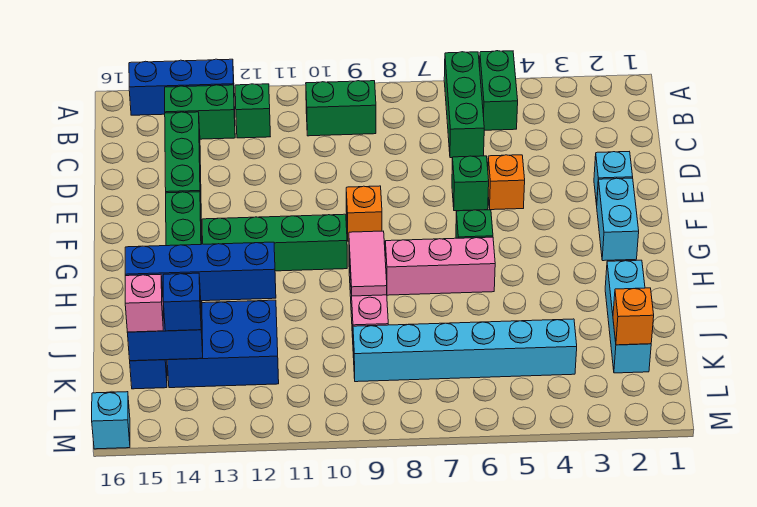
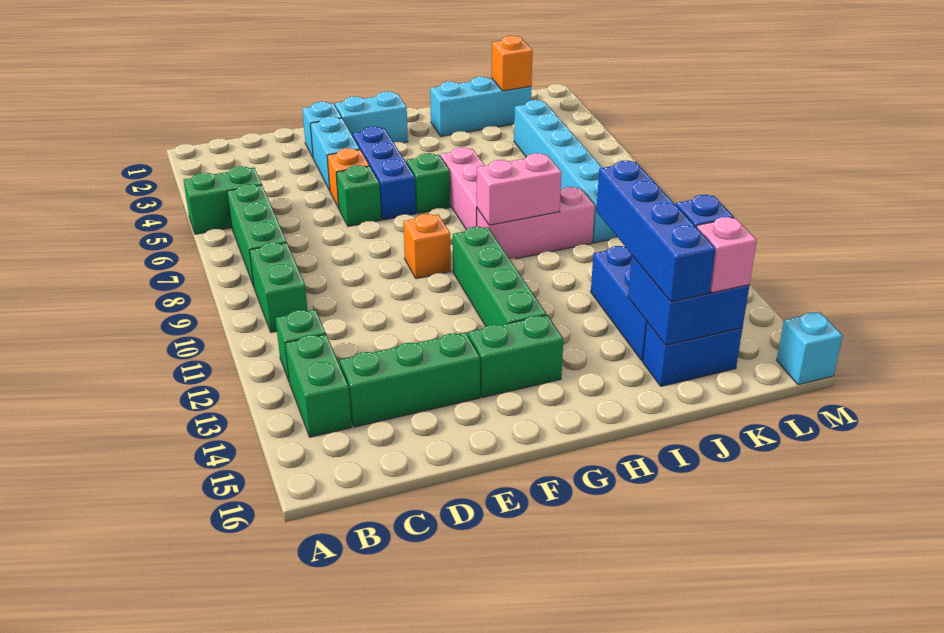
green 1x3 brick [444,52,484,158] -> green 1x3 brick turned to [227,184,287,286]
blue 1x3 brick [129,59,235,115] -> blue 1x3 brick moved to [352,127,416,220]
none -> cyan 1x2 brick [310,117,360,190]
pink 1x2 tile [349,231,387,296] -> pink 1x2 brick [477,153,562,225]

